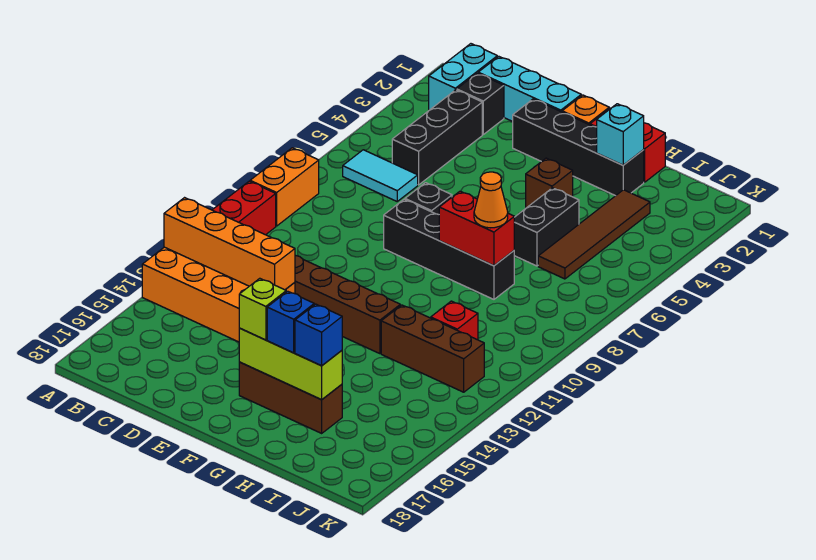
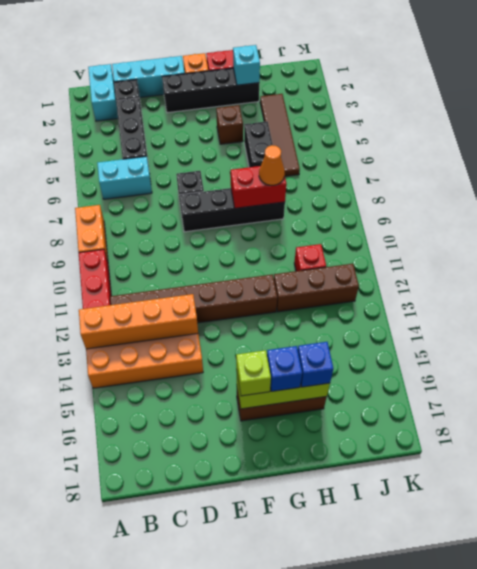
cyan 1x2 tile [343,150,418,201] -> cyan 1x2 brick [97,156,152,199]

